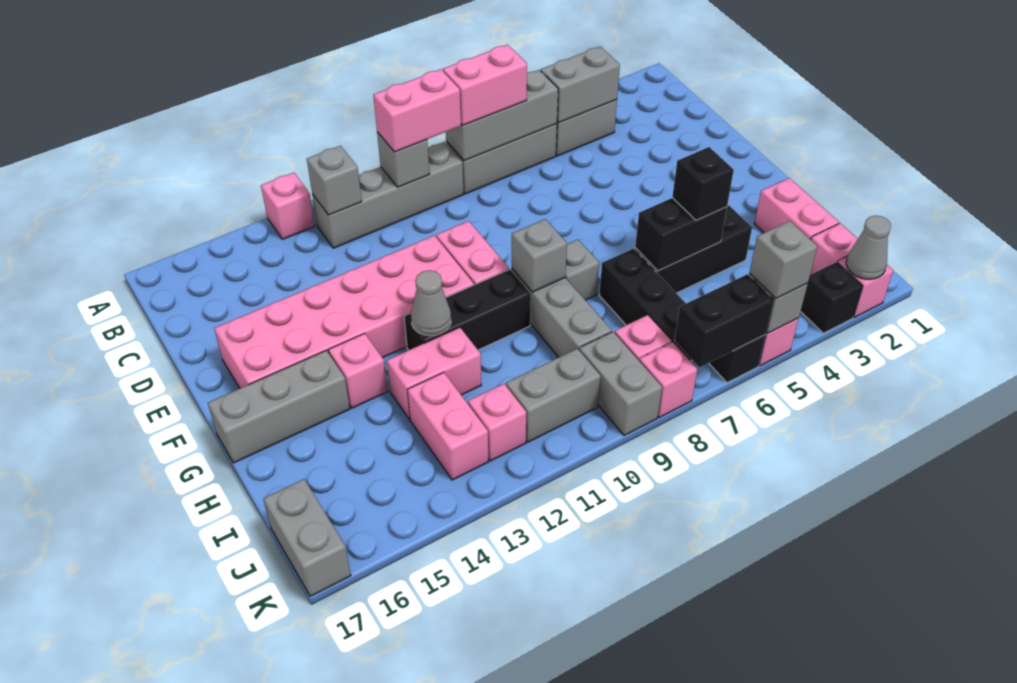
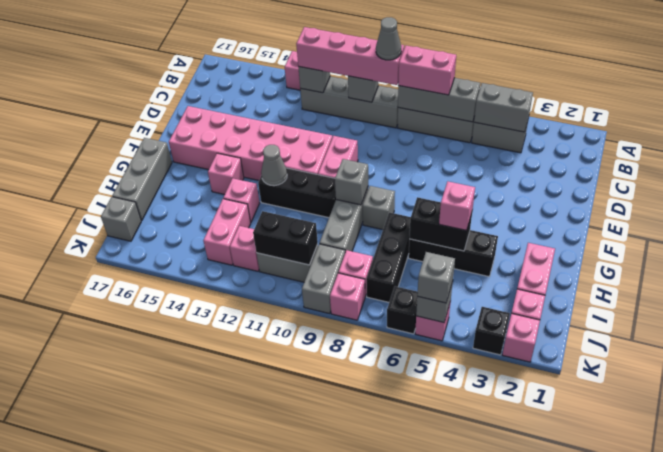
pink 1x2 brick [373,69,461,152] -> pink 1x4 brick [296,27,404,85]
grey 1x3 brick [208,351,350,463] -> grey 1x3 brick turned to [112,138,172,221]
black 1x1 brick [672,147,734,220] -> pink 1x1 brick [439,181,475,230]
pink 1x2 brick [387,327,481,419] -> pink 1x1 brick [223,178,260,223]
grey 1x2 brick [263,479,351,596] -> grey 1x1 brick [101,197,141,241]
grey 1x1 cone [846,216,891,279] -> grey 1x1 cone moved to [376,17,401,60]
black 1x2 brick [675,274,774,367] -> black 1x2 brick moved to [253,211,318,265]

